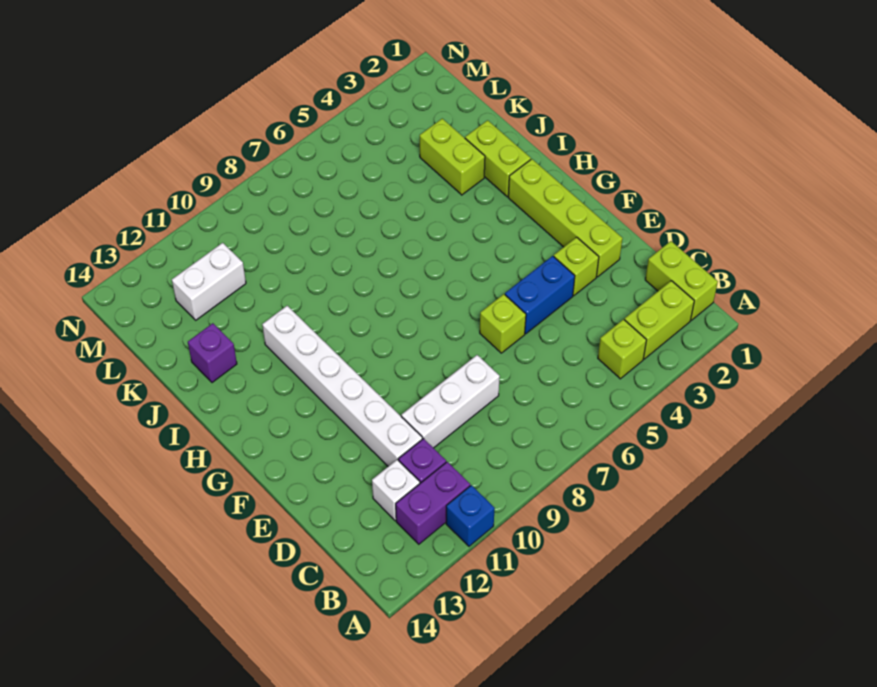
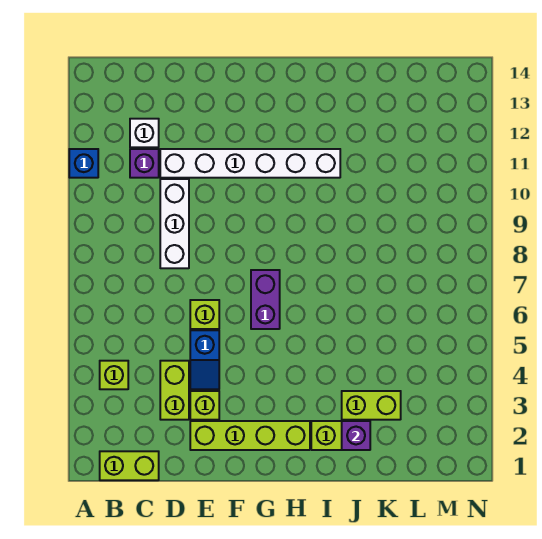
lime 1x2 brick [624,281,694,359] -> lime 1x2 brick moved to [160,361,189,420]
purple 1x2 brick [396,462,470,544] -> purple 1x2 brick moved to [251,270,280,329]
blue 1x2 brick [505,256,575,334] -> blue 1x2 slope [190,330,219,389]
purple 1x1 brick [188,323,237,383] -> purple 1x1 brick moved to [342,421,370,450]
white 1x2 brick [172,243,246,320] -> none

